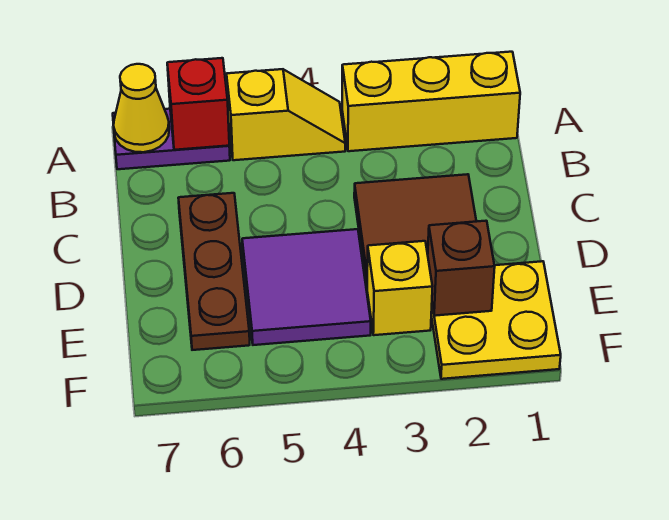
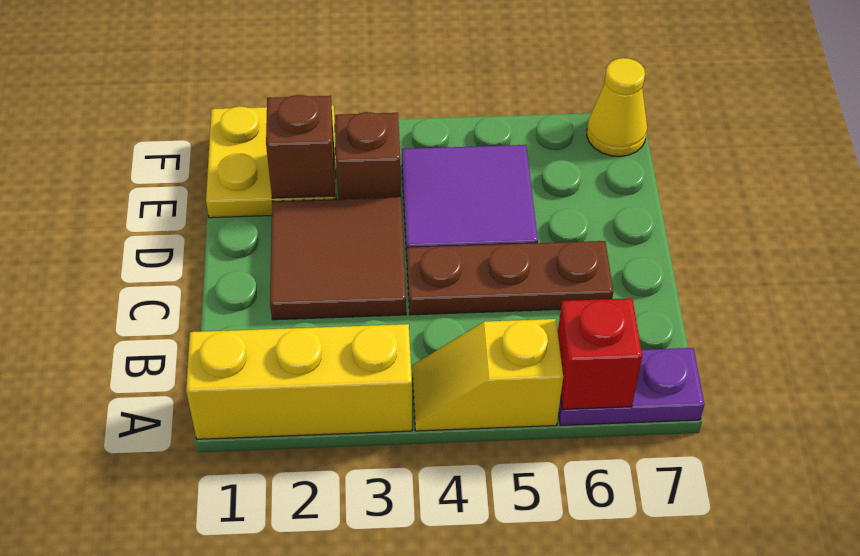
yellow 1x1 cone [114,64,169,152] -> yellow 1x1 cone moved to [587,58,647,156]
brown 1x3 plate [179,193,250,350] -> brown 1x3 plate turned to [407,241,613,315]
yellow 1x1 brick [367,241,432,335] -> brown 1x1 brick [335,112,401,199]

